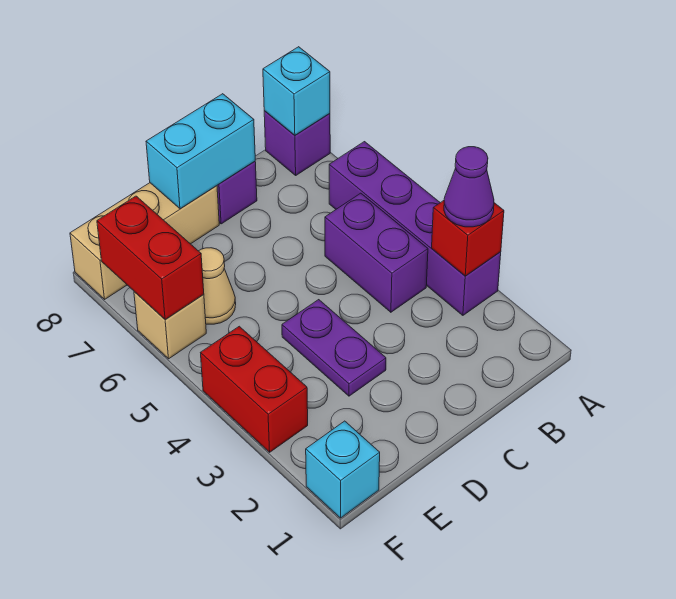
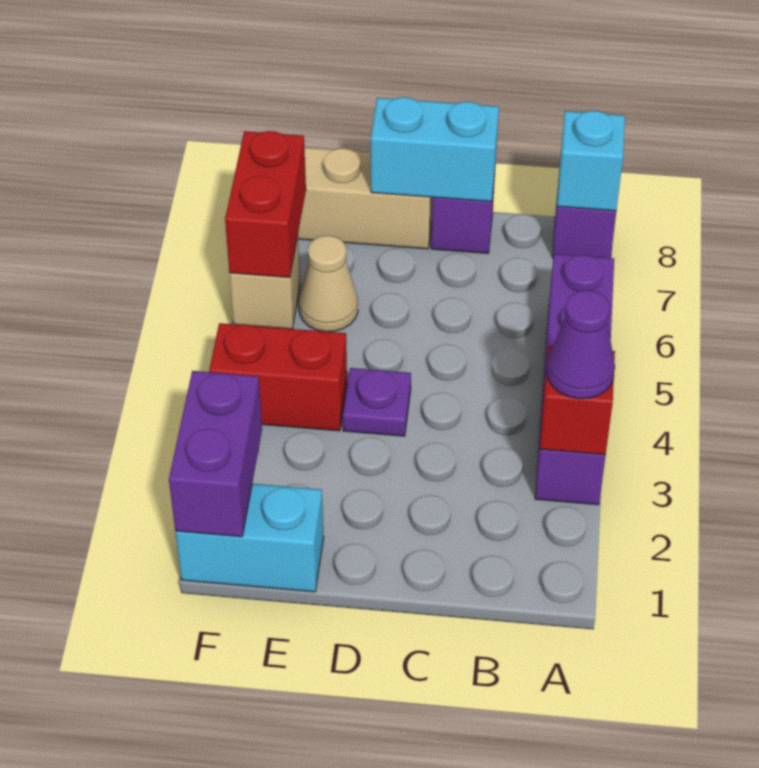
purple 1x2 brick [325,193,428,312] -> purple 1x2 brick moved to [169,371,262,537]
purple 1x2 plate [282,300,386,396] -> purple 1x1 plate [343,368,411,436]
cyan 1x1 brick [306,421,380,518] -> cyan 1x2 brick [175,484,324,592]
red 1x2 brick [201,326,308,452] -> red 1x2 brick turned to [209,323,347,431]

